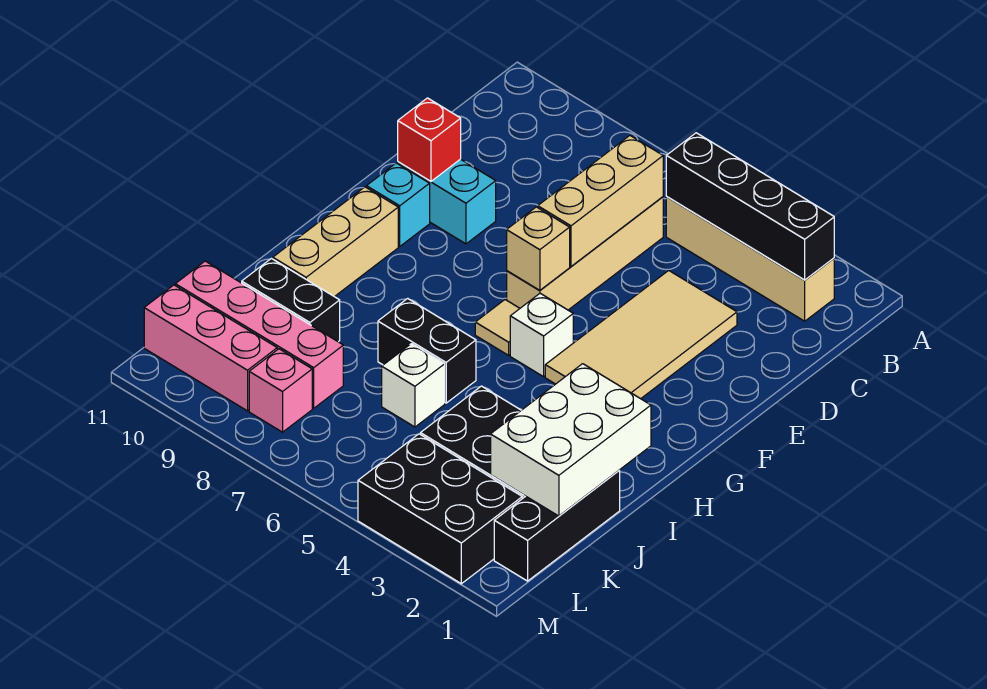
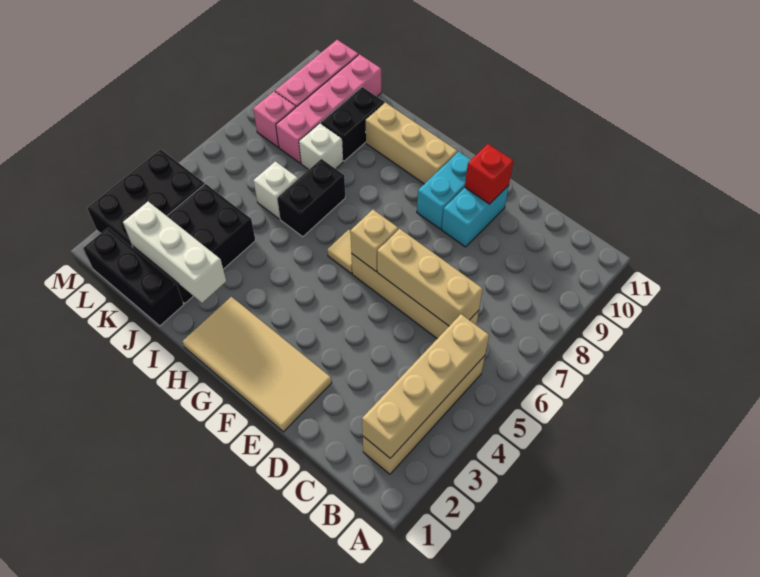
black 1x4 brick [666,133,834,280] -> tan 1x4 brick [362,314,489,458]
tan 2x4 tile [545,270,737,399] -> tan 2x4 tile moved to [182,297,332,432]
cyan 1x1 brick [366,163,430,246] -> cyan 1x2 brick [417,152,471,229]
white 1x1 brick [510,293,573,377] -> white 1x1 brick moved to [299,123,343,170]
white 2x3 brick [491,364,651,516] -> white 1x3 brick [123,202,226,303]

